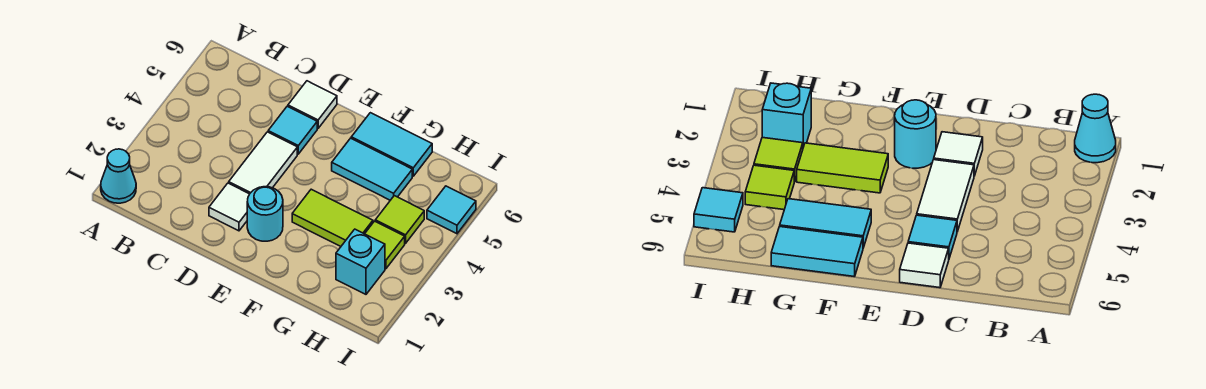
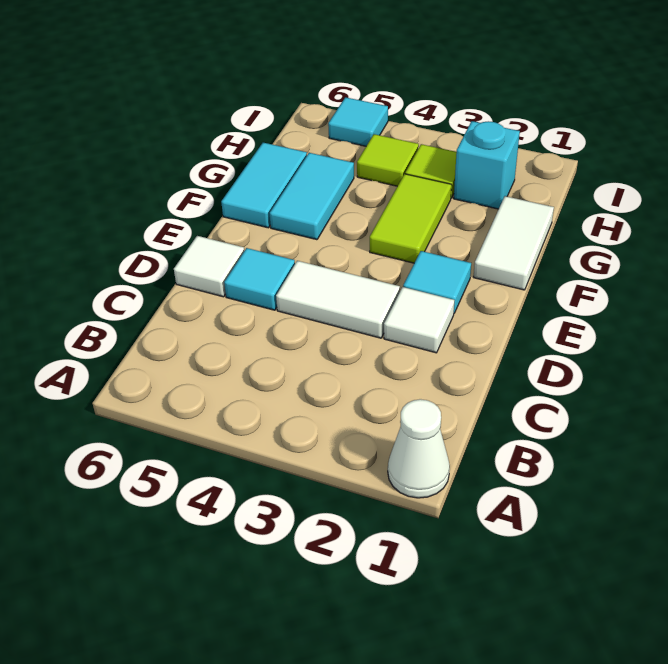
cyan 1x1 cone [101,149,136,203] -> white 1x1 cone [388,399,450,498]
cyan 1x1 round brick [247,187,283,241] -> cyan 1x1 tile [403,251,471,313]
none -> white 1x2 tile [474,196,554,290]

